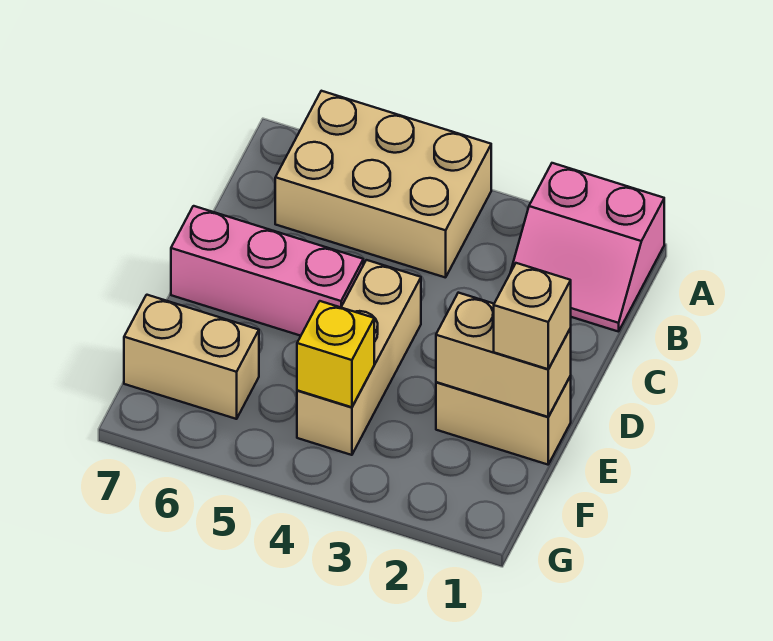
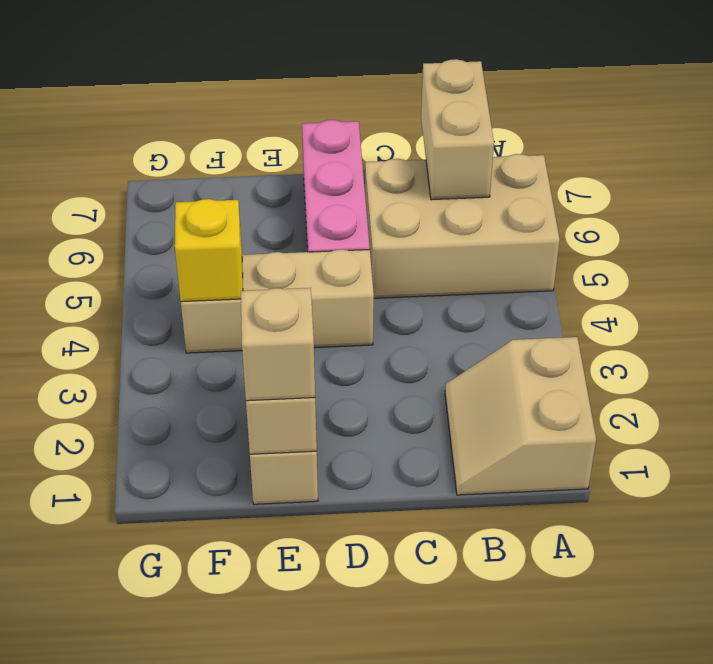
pink 2x2 slope [510,163,664,332] -> tan 2x2 slope [445,337,596,495]
tan 2x3 brick [275,91,491,278] -> tan 2x3 brick turned to [365,154,560,298]
tan 1x2 brick [124,295,259,419] -> tan 1x2 brick moved to [421,59,494,200]

